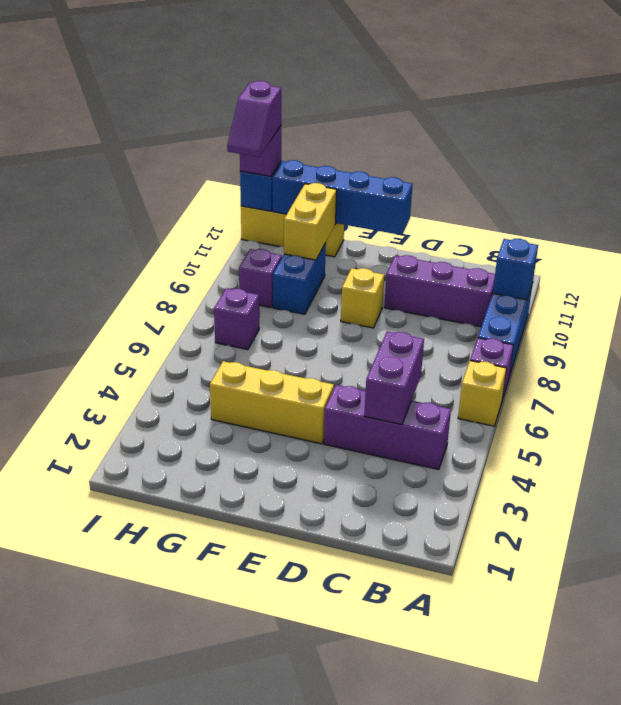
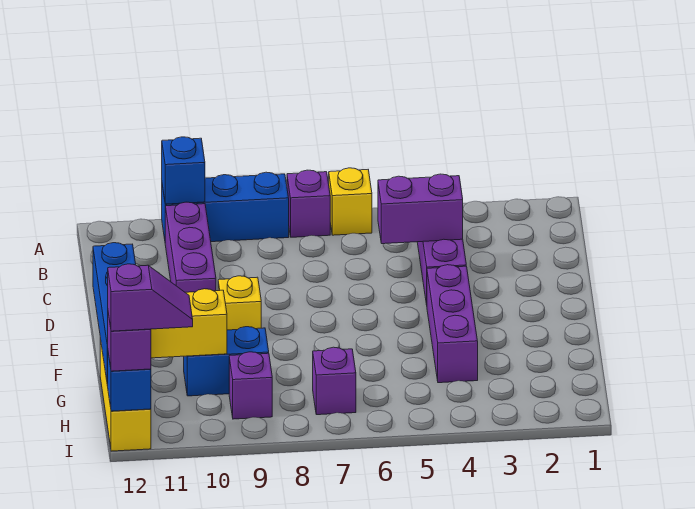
yellow 1x3 brick [210,361,334,444] -> purple 1x3 brick [427,265,478,383]

